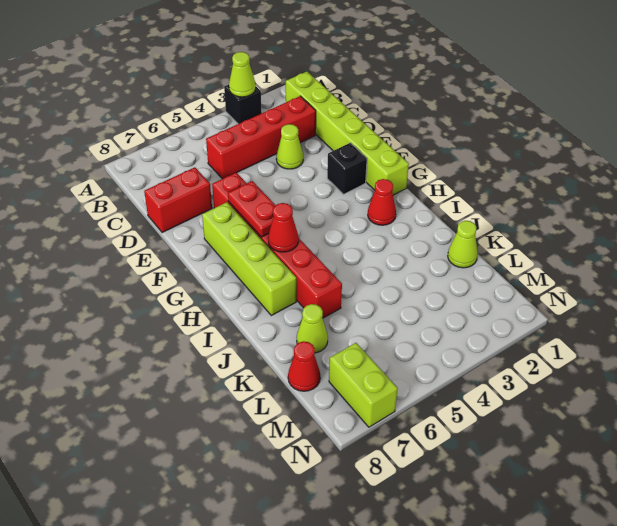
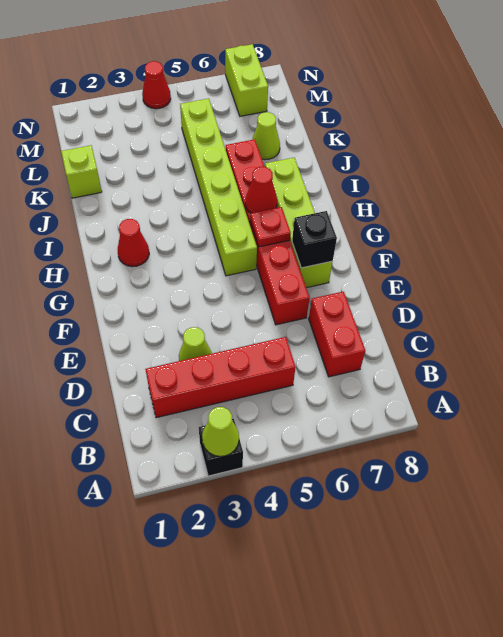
lime 1x6 brick [286,72,409,195] -> lime 1x6 brick moved to [180,99,257,276]
red 1x2 brick [144,167,212,233] -> red 1x2 brick turned to [309,291,365,377]
black 1x1 brick [327,143,367,194] -> black 1x1 brick moved to [292,211,337,268]
red 1x2 plate [228,181,276,237] -> red 1x1 plate [250,207,291,247]
lime 1x1 cone [448,221,478,268] -> lime 1x1 brick [61,145,102,198]
red 1x1 cone [288,341,320,391] -> red 1x1 cone moved to [142,61,171,109]

